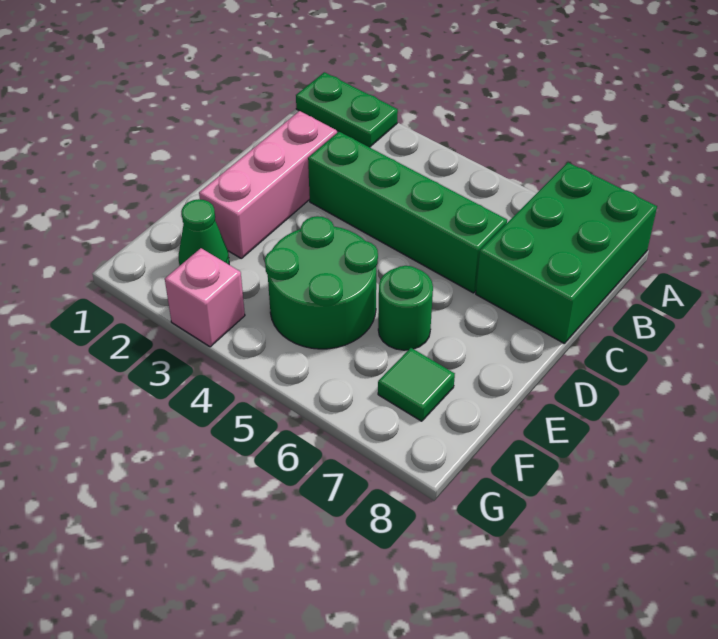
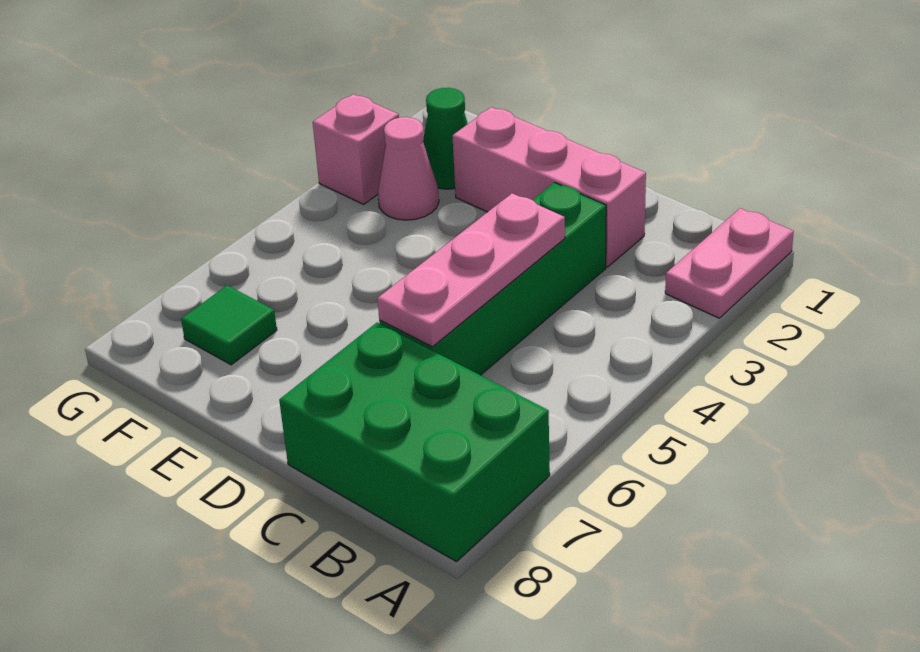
green 1x2 plate [296,72,398,147] -> pink 1x2 plate [665,208,794,318]
none -> pink 1x3 plate [377,193,565,347]
green 2x2 round brick [265,216,378,349] -> none
green 1x1 round brick [378,266,433,350] -> none
none -> pink 1x1 cone [378,117,439,220]

